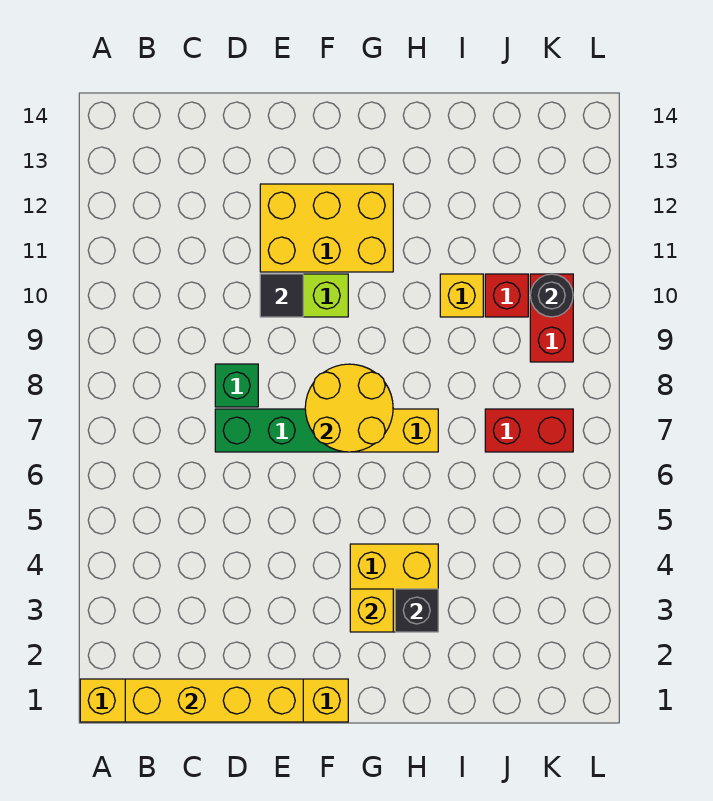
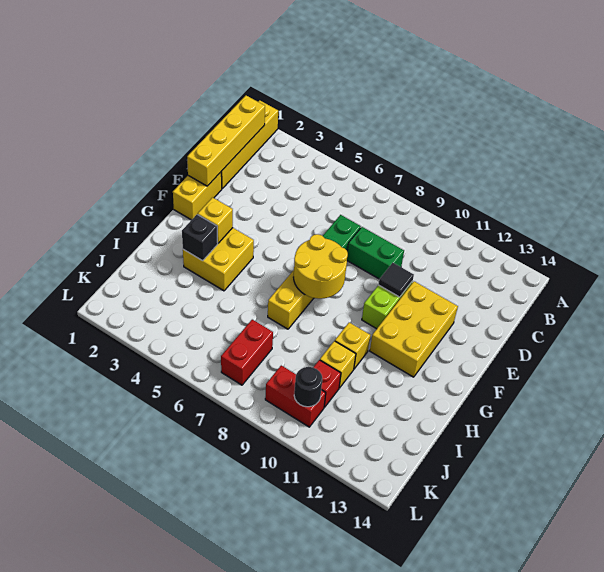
green 1x1 brick [215,364,258,407] -> green 1x2 brick [347,227,404,279]
none -> yellow 1x1 brick [335,322,370,369]

